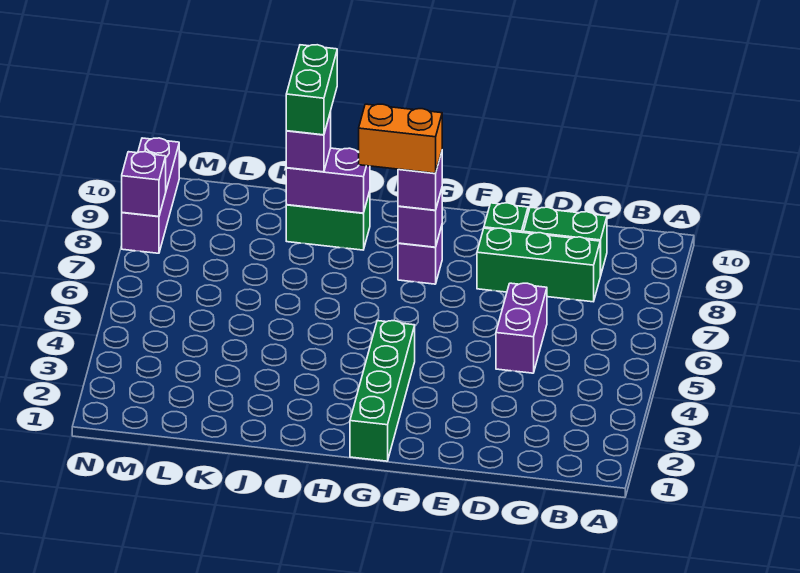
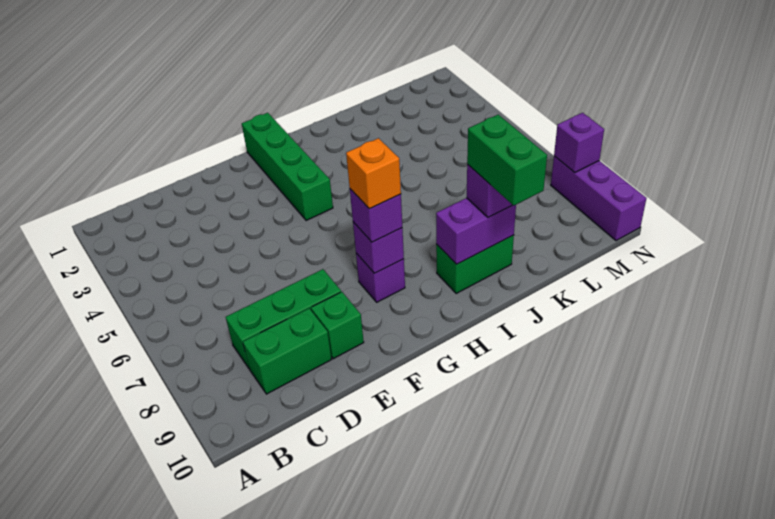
purple 1x2 brick [496,283,547,373] -> none
orange 1x2 brick [359,104,442,173] -> orange 1x1 brick [346,138,401,209]

